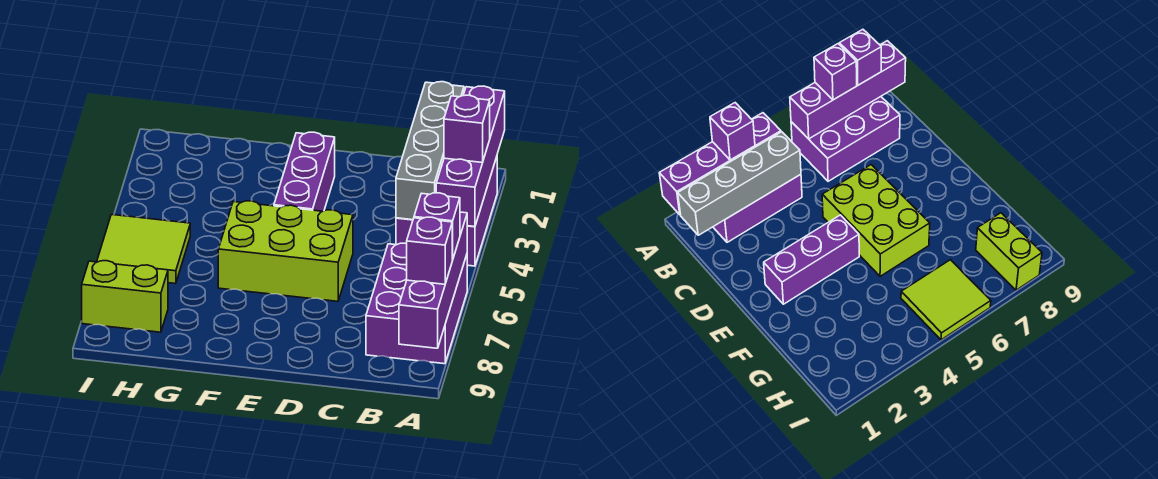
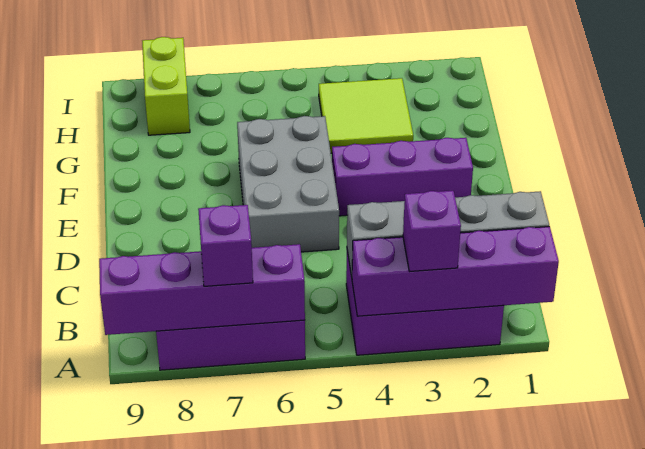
purple 1x1 brick [407,217,452,284] -> none
lime 2x3 brick [218,201,353,301] -> grey 2x3 brick [237,116,339,252]
lime 2x2 tile [97,215,190,284] -> lime 2x2 tile moved to [319,78,413,153]

